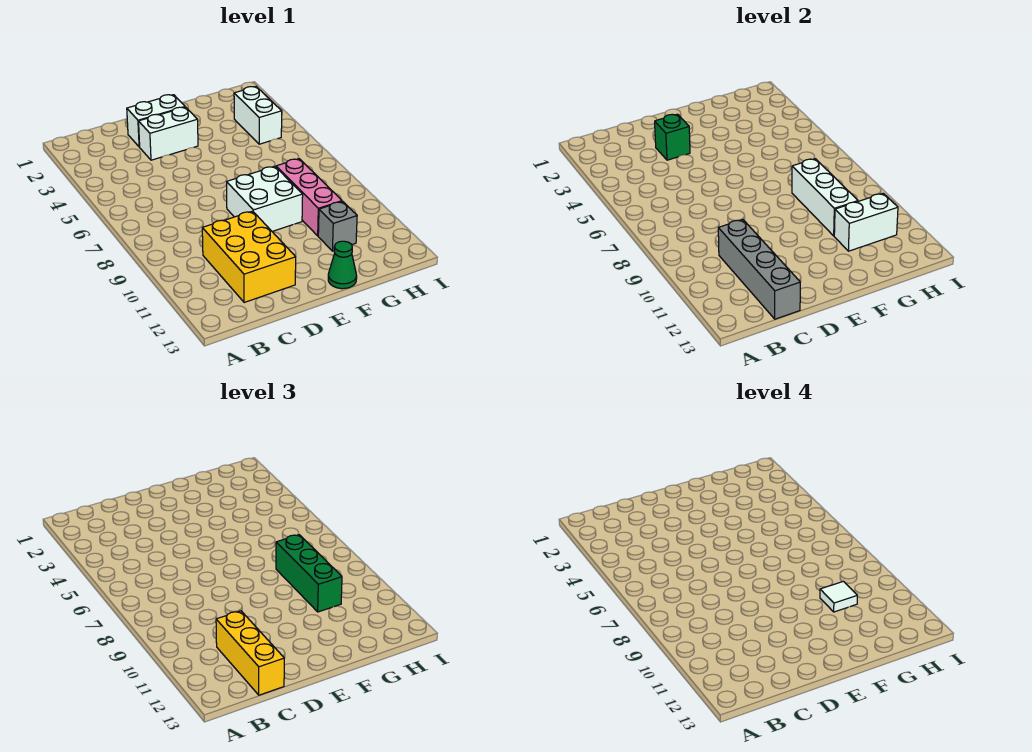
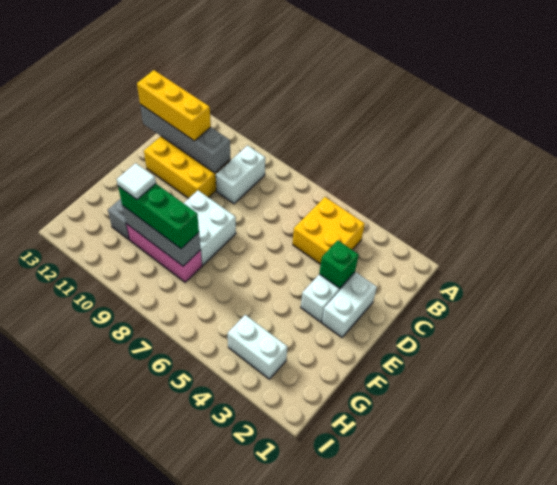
none -> yellow 2x2 brick [293,197,365,264]
green 1x1 cone [328,241,357,289] -> none
white 1x3 brick [792,159,858,236] -> grey 1x3 brick [123,206,201,266]
white 1x2 brick [834,193,898,251] -> white 1x2 brick moved to [216,146,265,204]

